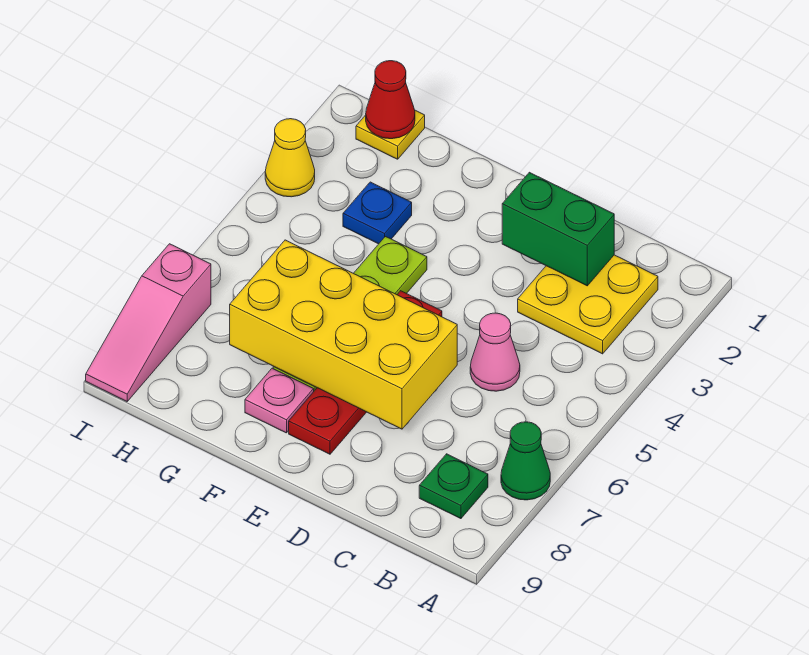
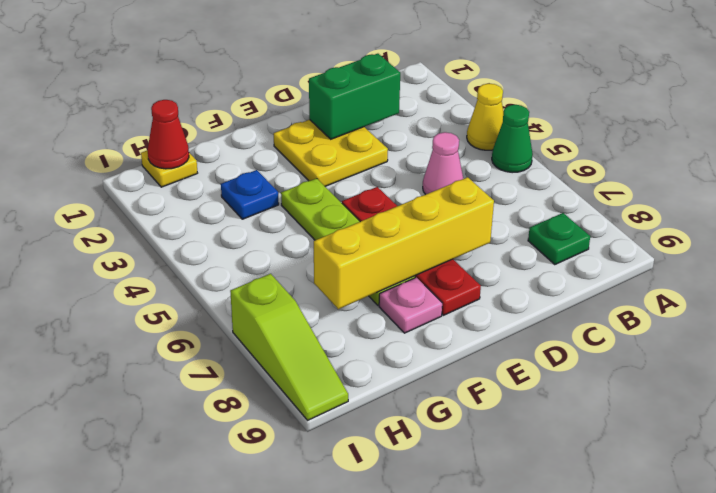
green 1x1 cone [501,422,550,500] -> green 1x1 cone moved to [492,105,533,173]
yellow 2x2 plate [518,255,658,354] -> yellow 2x2 plate moved to [274,120,388,186]
yellow 2x4 brick [230,240,457,429] -> yellow 1x4 brick [314,177,494,309]
yellow 1x1 cone [265,119,315,197] -> yellow 1x1 cone moved to [467,84,503,150]
pink 1x3 slope [86,244,211,401] -> lime 1x3 slope [230,274,348,420]

